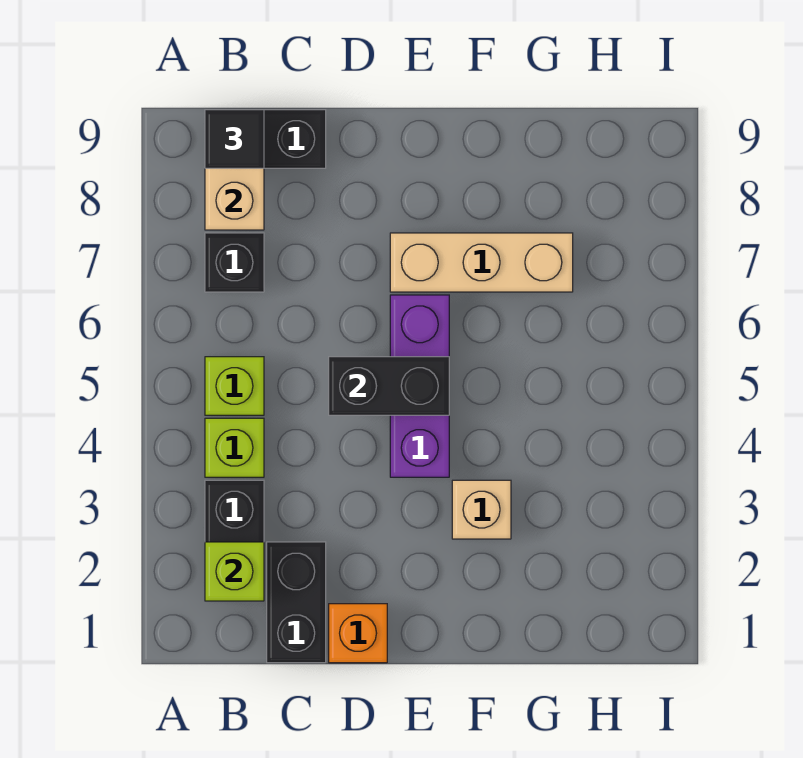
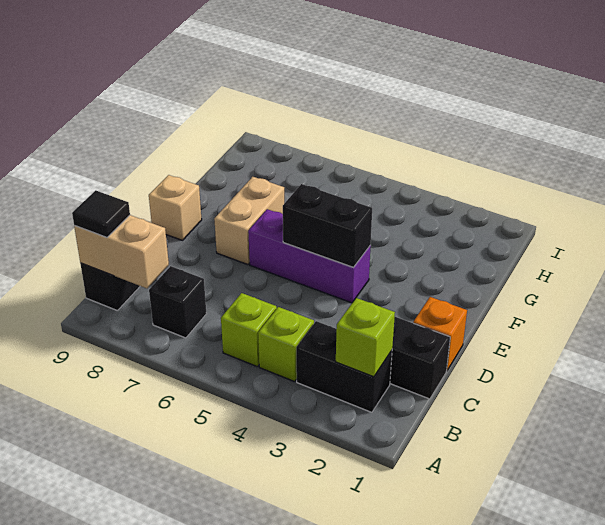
black 1x2 brick [329,357,449,415] -> black 1x2 brick turned to [283,184,372,267]
tan 1x3 brick [390,233,573,292] -> tan 1x2 brick [214,177,284,265]
tan 1x1 brick [452,480,511,539] -> tan 1x1 brick moved to [149,175,202,240]

